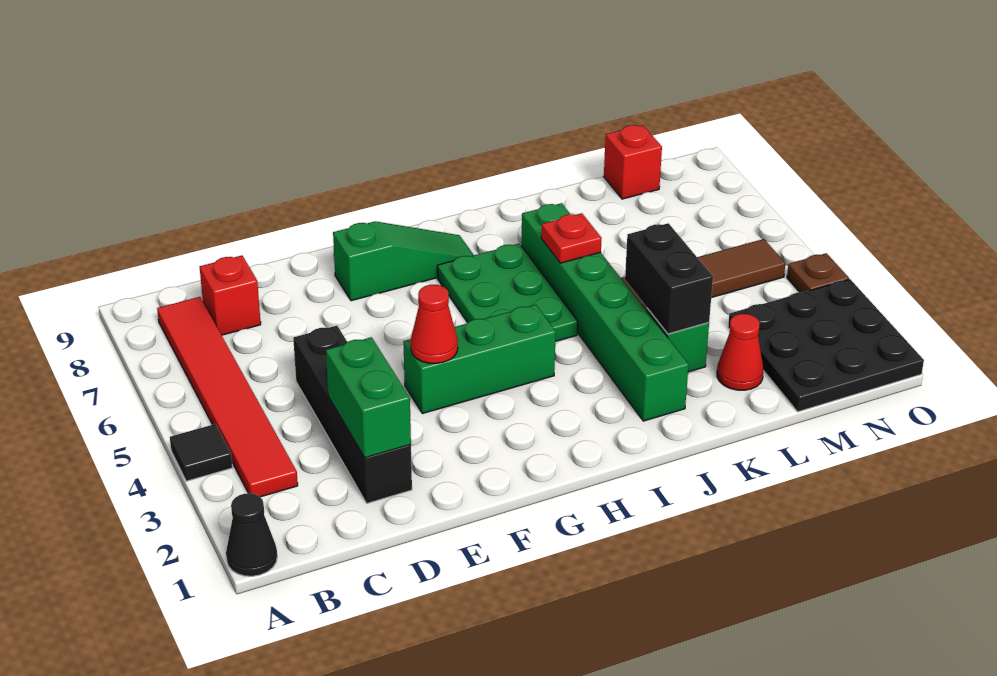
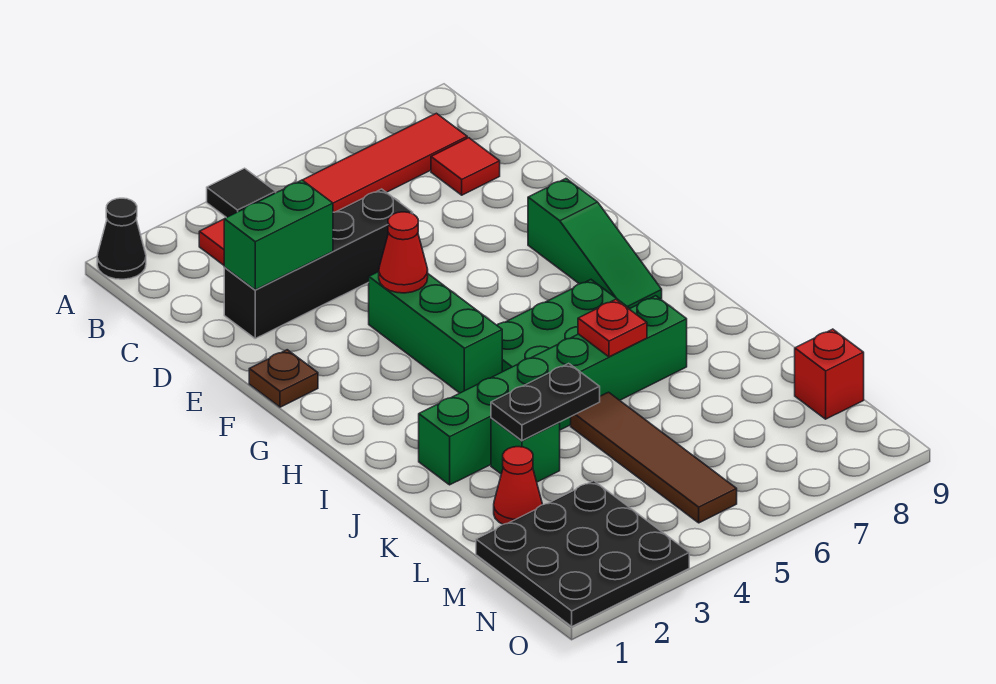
red 1x1 brick [200,256,261,335] -> red 1x1 tile [431,138,500,195]
black 1x2 brick [625,223,713,334] -> black 1x2 plate [491,363,600,441]
brown 1x1 plate [787,253,849,292] -> brown 1x1 plate moved to [249,350,318,407]

